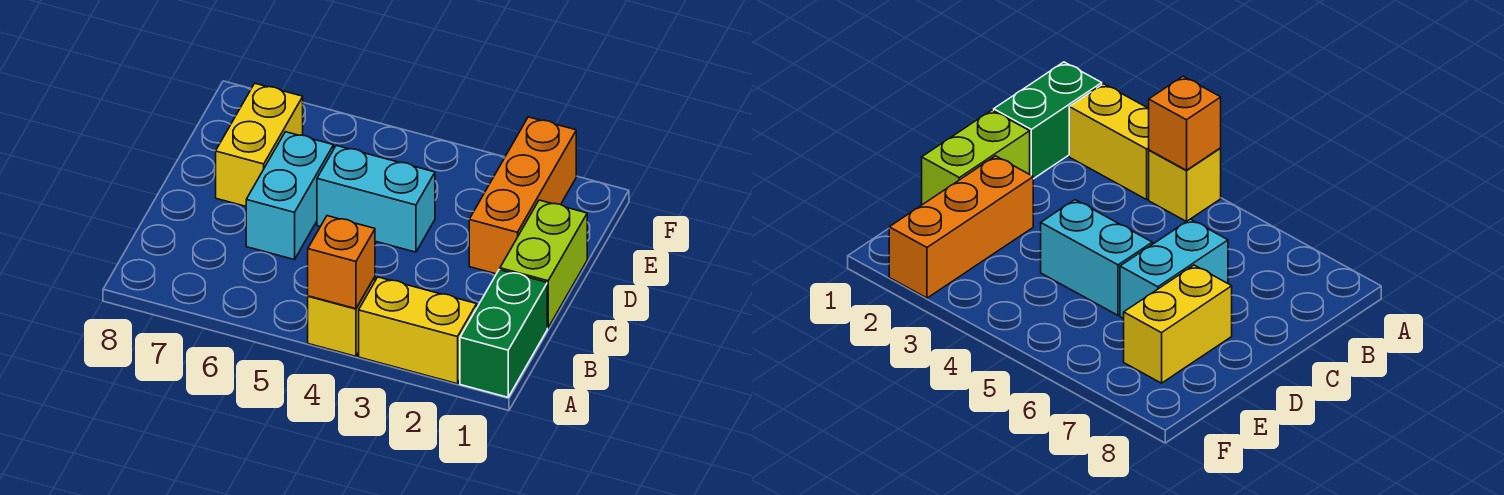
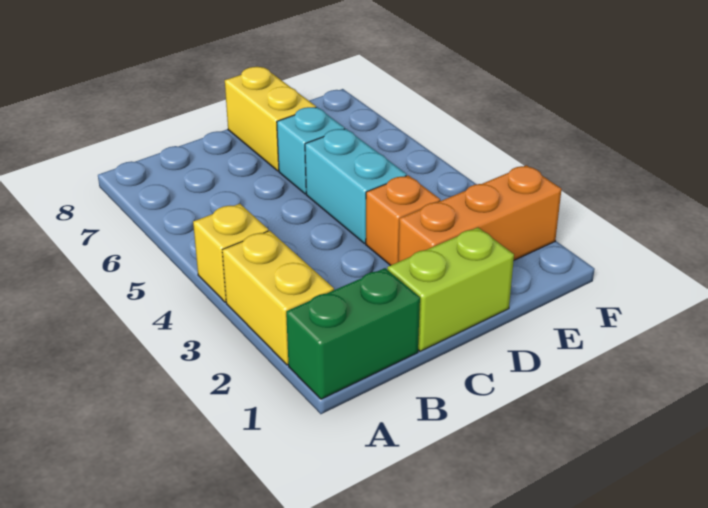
orange 1x1 brick [308,216,375,309] -> orange 1x1 brick moved to [366,175,440,266]
cyan 1x2 brick [246,132,334,260] -> cyan 1x1 brick [277,107,345,194]
yellow 1x2 brick [216,83,303,206] -> yellow 1x2 brick turned to [225,67,316,171]

